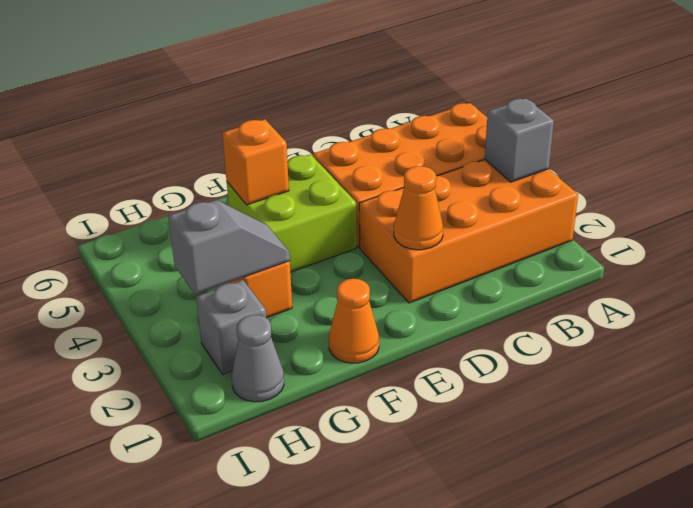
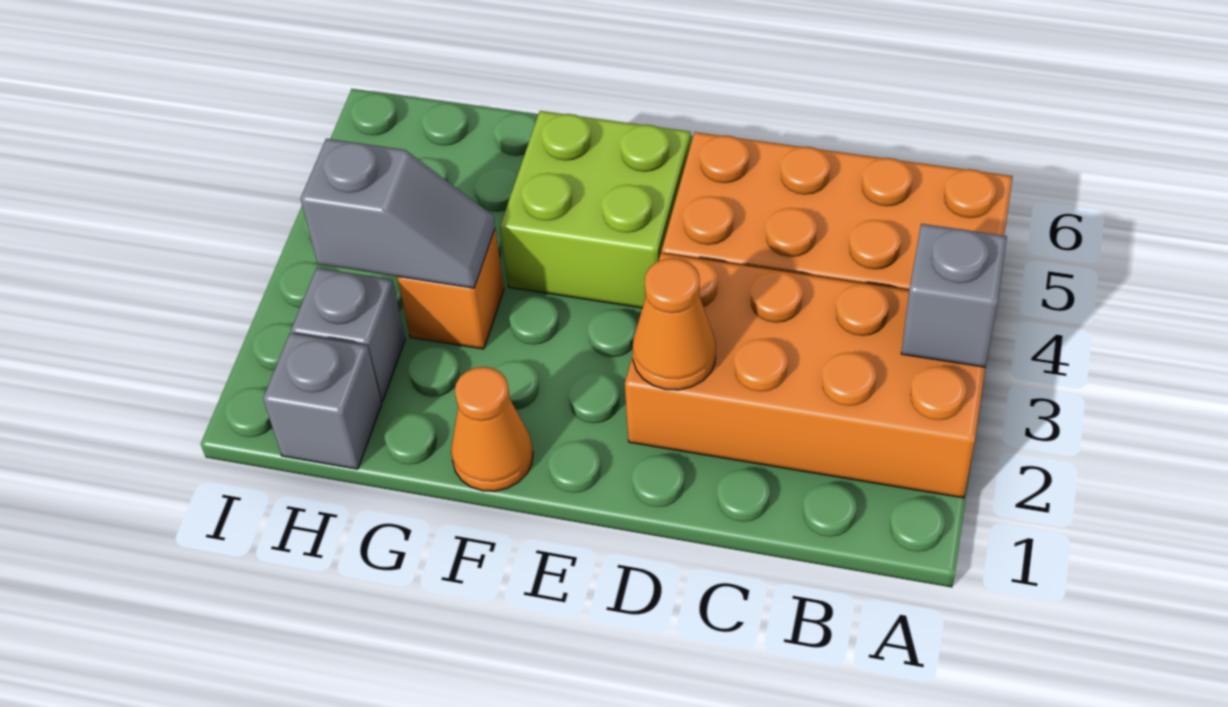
orange 1x1 brick [222,119,289,205] -> none
grey 1x1 cone [232,315,284,402] -> grey 1x1 brick [263,333,382,469]

